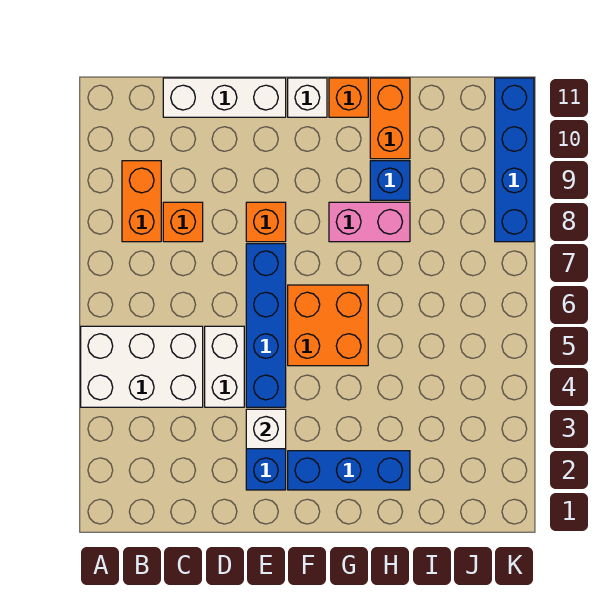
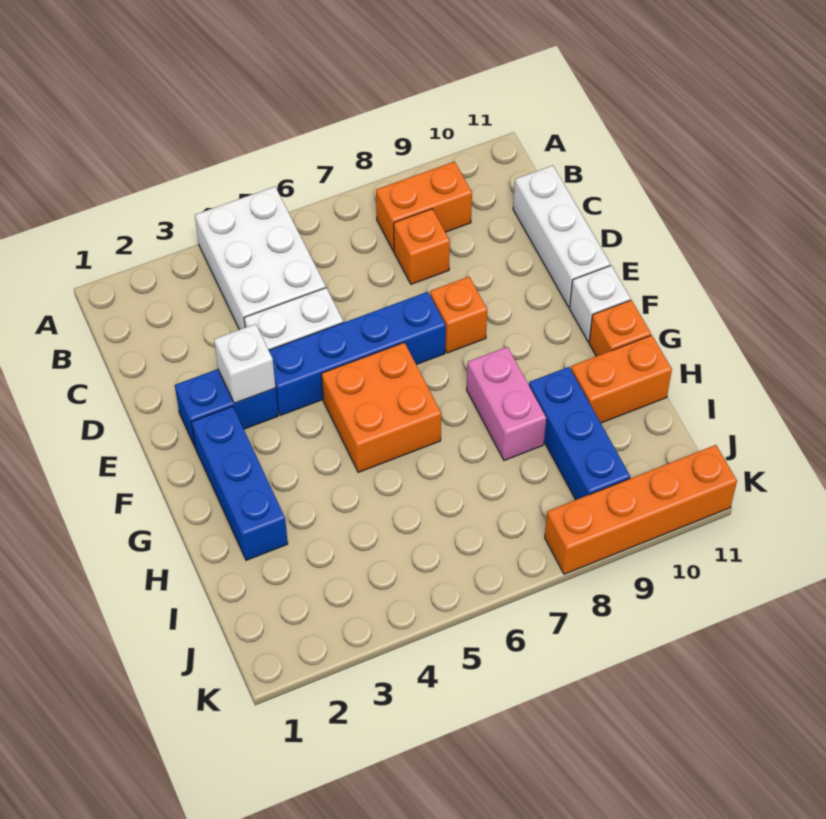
blue 1x1 brick [370,161,410,200] -> blue 1x3 brick [529,367,630,500]
blue 1x4 brick [495,78,534,242] -> orange 1x4 brick [545,445,737,574]

